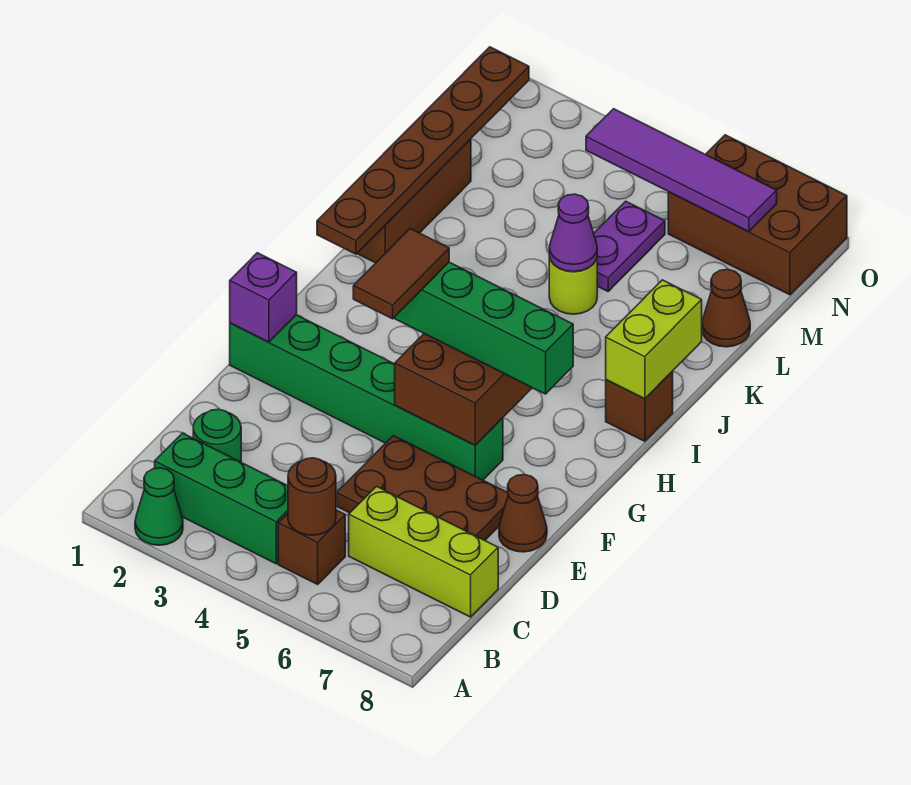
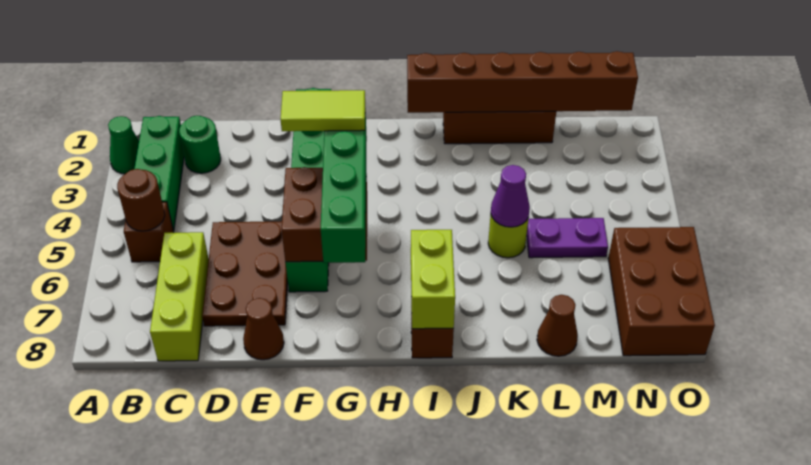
purple 1x1 brick [230,253,297,342] -> none
brown 1x2 tile [353,229,449,319] -> lime 1x2 tile [281,90,365,131]
brown 1x6 plate [317,47,529,254] -> brown 1x6 brick [407,51,638,113]
lime 1x2 brick [606,280,702,399] -> lime 1x2 brick turned to [411,230,455,329]
purple 1x4 tile [586,109,777,232] -> none

